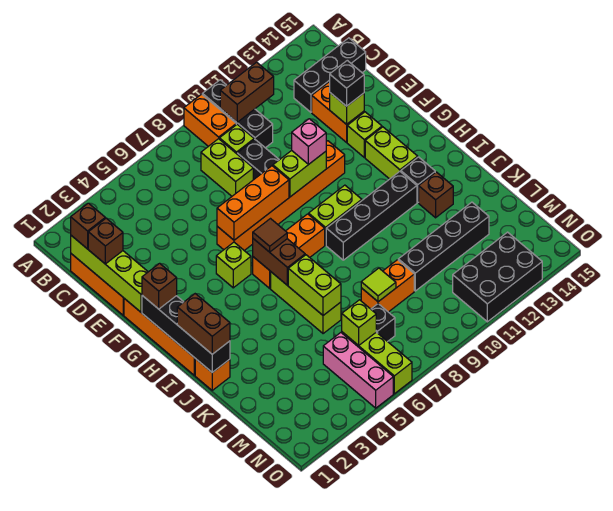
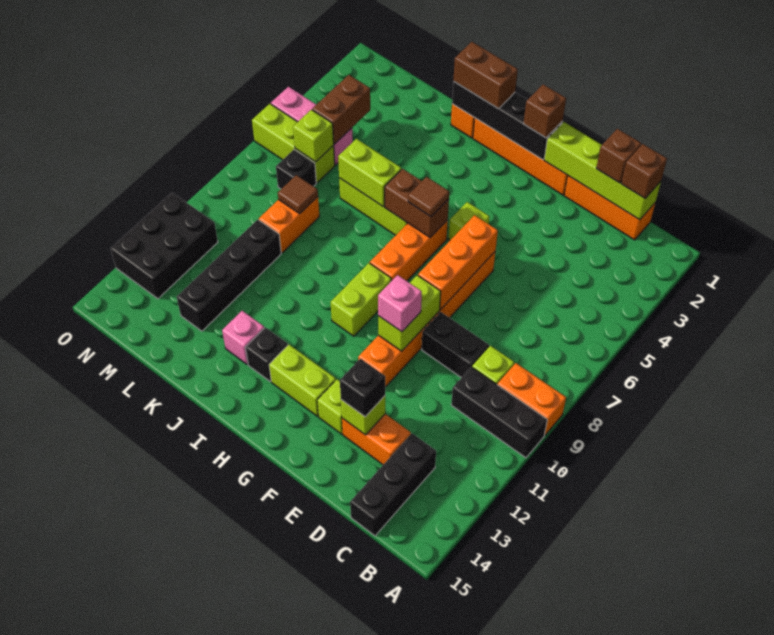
brown 1x2 brick [220,62,274,122] -> brown 1x2 brick moved to [312,75,370,144]
lime 1x2 brick [201,139,253,196] -> none
black 1x4 brick [326,172,417,260] -> none
brown 1x1 brick [419,172,453,218] -> pink 1x1 brick [222,311,264,364]
lime 1x1 tile [361,268,396,302] -> brown 1x1 tile [278,175,318,214]

